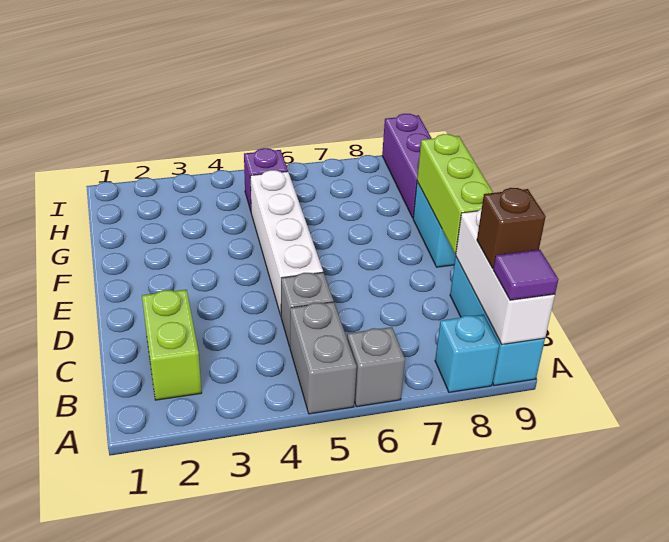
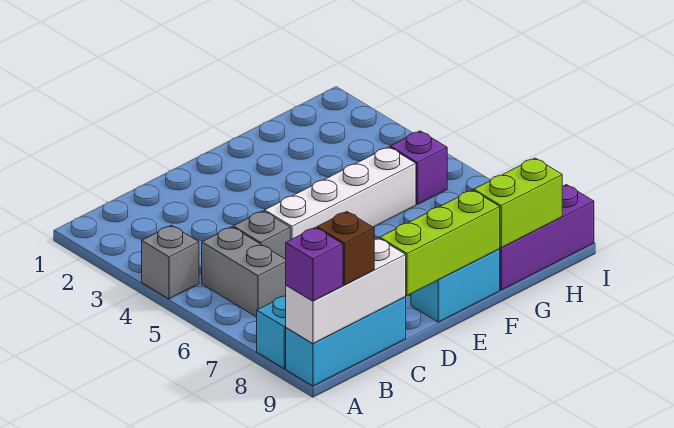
grey 1x2 brick [290,302,357,414] -> grey 1x2 brick turned to [202,227,286,317]
grey 1x1 brick [347,327,405,407] -> grey 1x1 brick moved to [142,225,199,299]
purple 1x1 tile [493,249,558,300] -> purple 1x1 brick [286,227,343,301]
lime 1x2 brick [142,290,202,400] -> lime 1x2 brick moved to [474,158,562,248]

